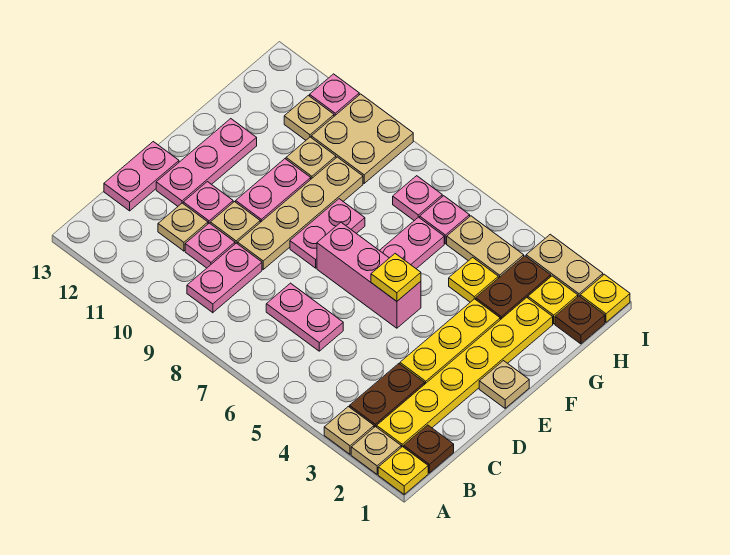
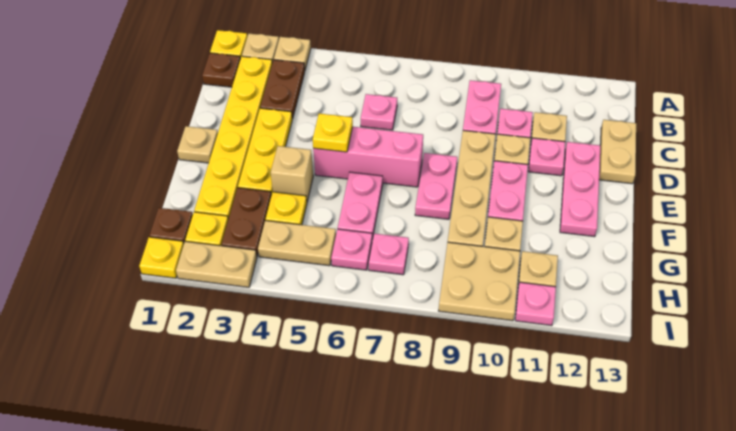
pink 1x2 plate [266,283,343,351] -> pink 1x1 plate [361,94,397,130]
pink 1x2 plate [104,142,179,211] -> tan 1x2 plate [599,120,636,184]
none -> tan 1x1 brick [271,146,313,202]

